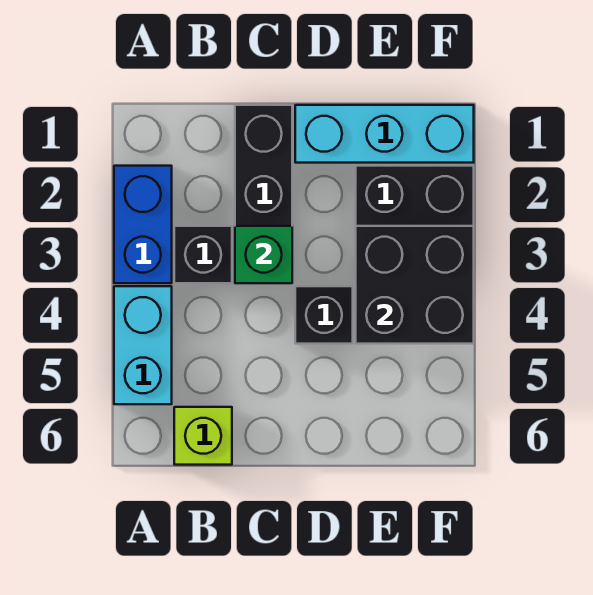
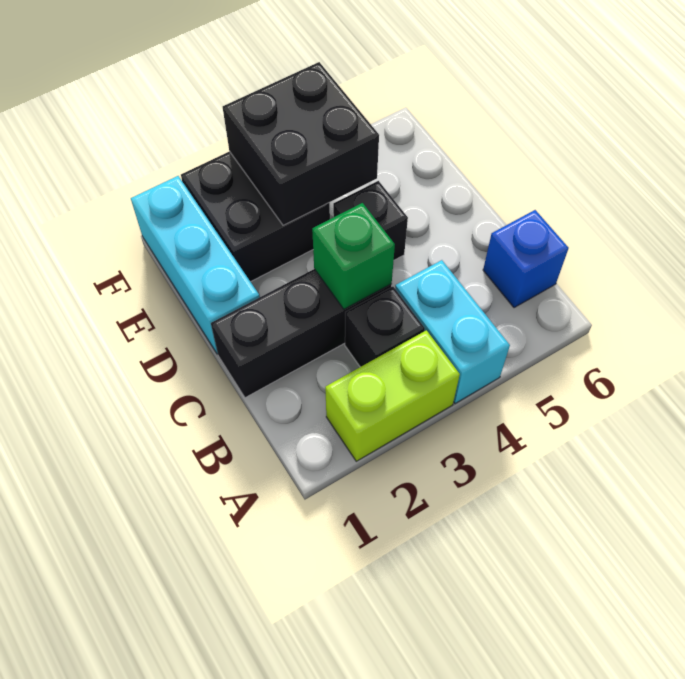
blue 1x2 brick [114,166,172,283] -> lime 1x2 brick [325,330,460,461]
cyan 1x2 brick [114,286,172,404] -> cyan 1x2 brick turned to [395,260,510,404]
lime 1x1 brick [174,407,232,465] -> blue 1x1 brick [483,210,569,308]

